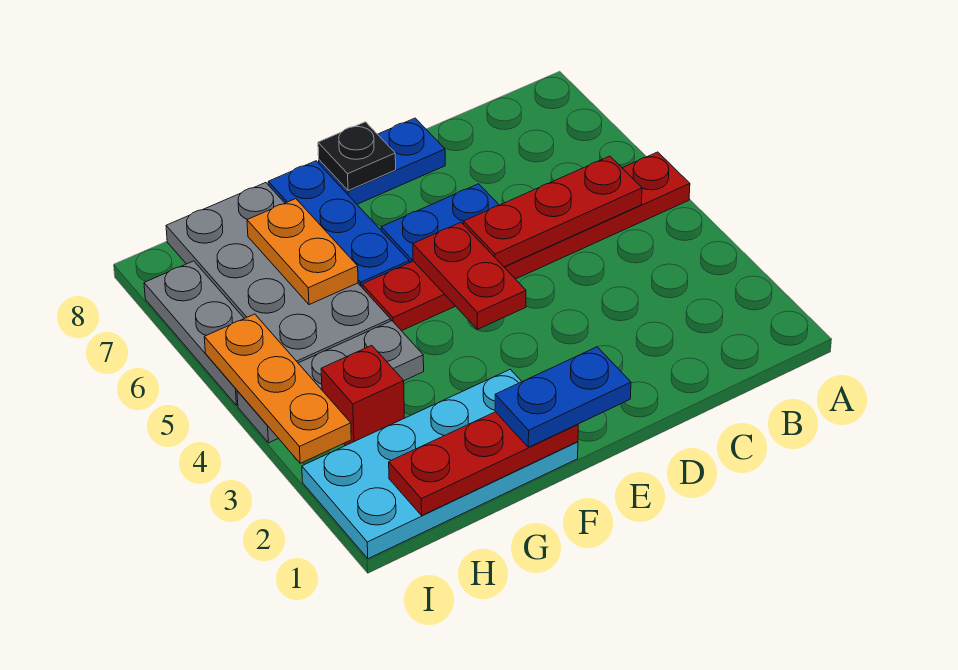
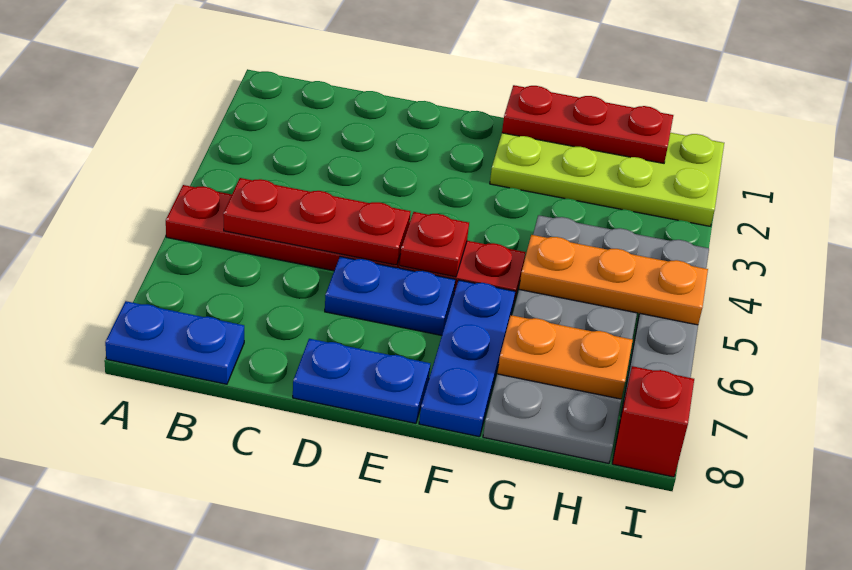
blue 1x2 plate [495,347,631,447] -> blue 1x2 plate moved to [105,301,244,384]
red 1x2 plate [413,223,526,329] -> red 1x1 plate [400,212,469,277]
black 1x1 plate [318,122,396,191] -> none
cyan 2x4 plate [302,369,578,559] -> lime 2x4 plate [490,133,724,226]
orange 1x2 plate [247,199,358,305] -> orange 1x2 plate turned to [497,315,633,399]
red 1x1 brick [321,345,404,446] -> red 1x1 brick moved to [612,366,694,477]
orange 1x3 plate [204,314,351,463] -> orange 1x3 plate turned to [519,235,708,325]

